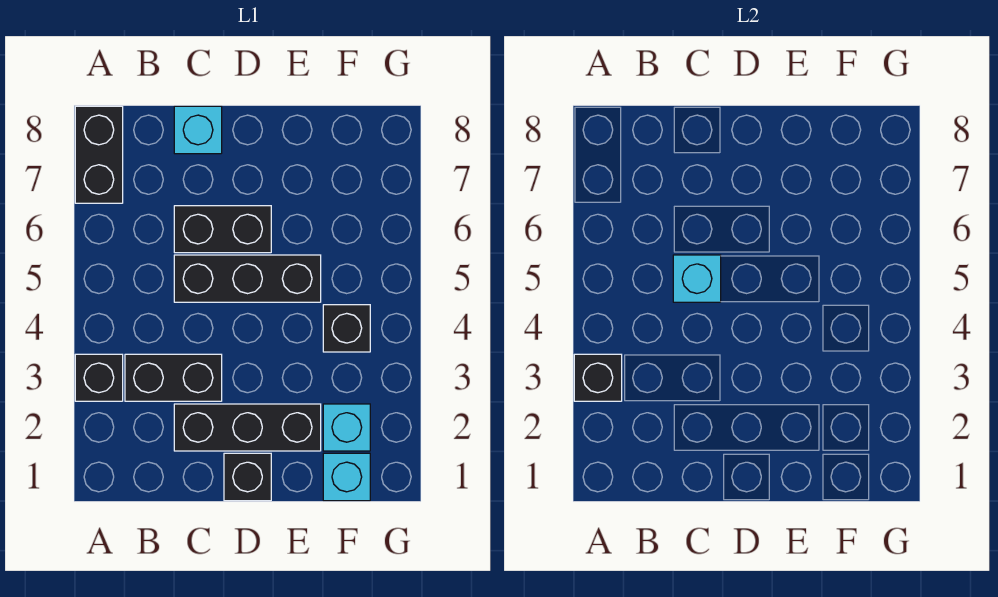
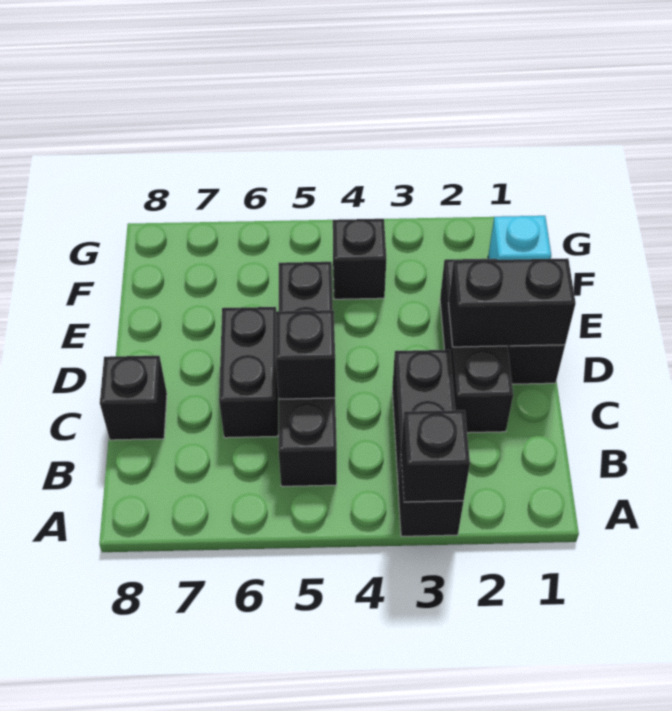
black 1x2 brick [75,106,123,203] -> black 1x2 brick moved to [448,258,576,347]
black 1x3 brick [174,255,321,302] -> black 1x4 brick [279,262,337,486]
cyan 1x1 brick [673,255,721,302] -> black 1x1 brick [276,310,335,399]
cyan 1x1 brick [174,106,222,154] -> black 1x1 brick [100,356,167,440]
cyan 1x1 brick [323,404,370,451] -> none

